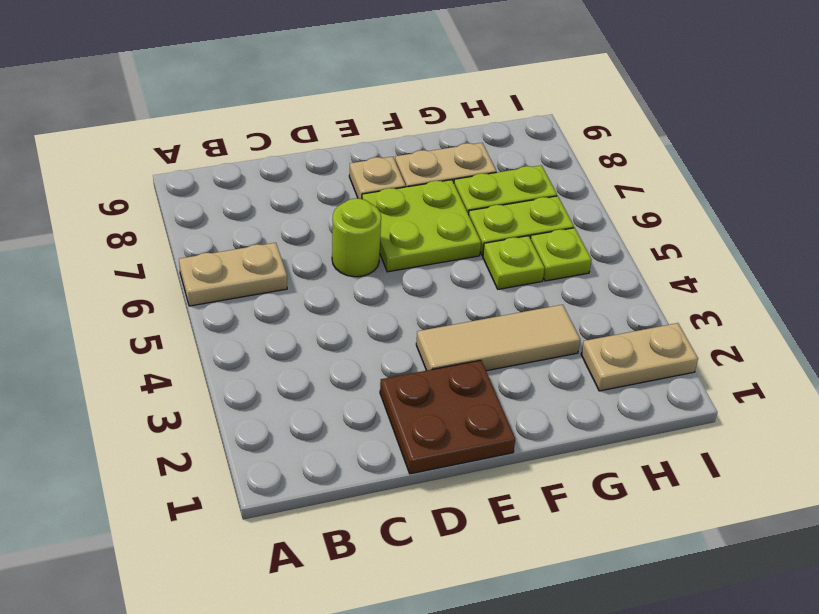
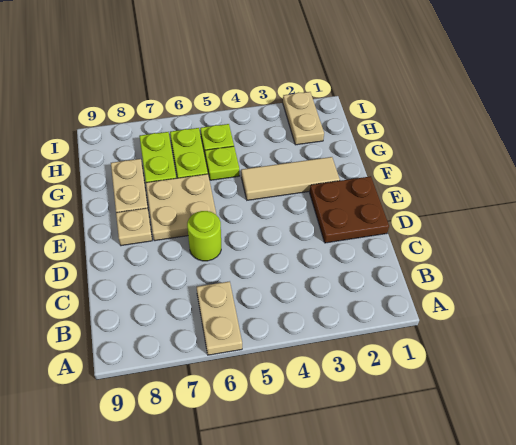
tan 1x3 tile [416,305,580,371] -> tan 1x3 tile turned to [241,157,340,200]
lime 2x2 plate [362,180,481,272] -> tan 2x2 plate [146,174,216,241]

